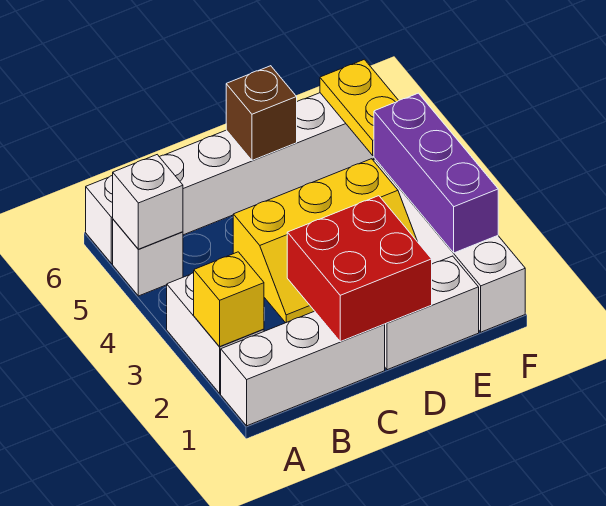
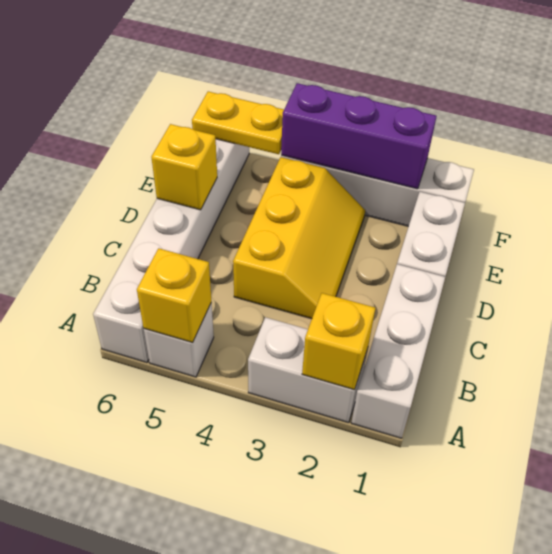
white 1x1 brick [113,155,183,249] -> yellow 1x1 brick [137,248,211,343]
red 2x2 brick [287,196,432,342] -> none
brown 1x1 brick [226,66,297,160] -> yellow 1x1 brick [151,124,217,210]

